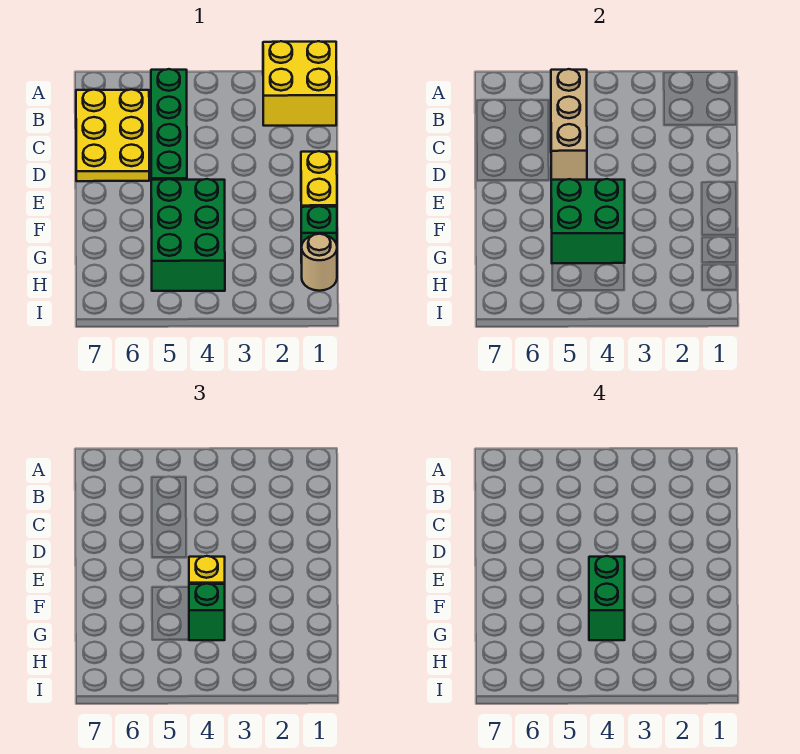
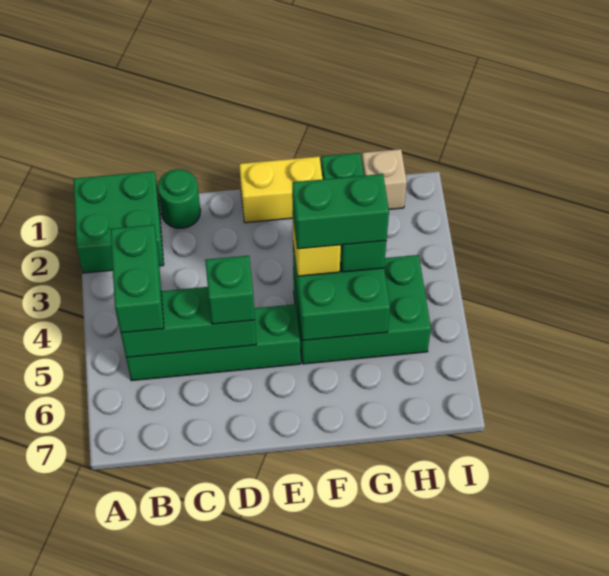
yellow 2x2 brick [263,41,336,126] -> green 2x2 brick [74,171,164,273]
none -> green 1x2 brick [110,225,164,333]
tan 1x3 brick [551,69,587,180] -> green 1x3 brick [121,287,256,357]
yellow 2x3 plate [76,89,149,181] -> none
none -> green 1x1 round brick [158,169,200,228]
none -> green 1x1 brick [205,256,255,324]
tan 1x1 round brick [302,234,337,291] -> tan 1x1 brick [362,149,407,209]

